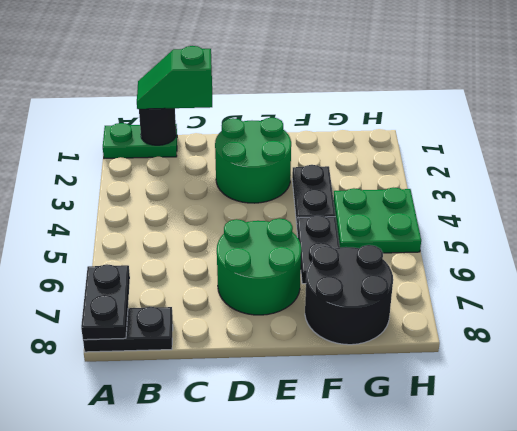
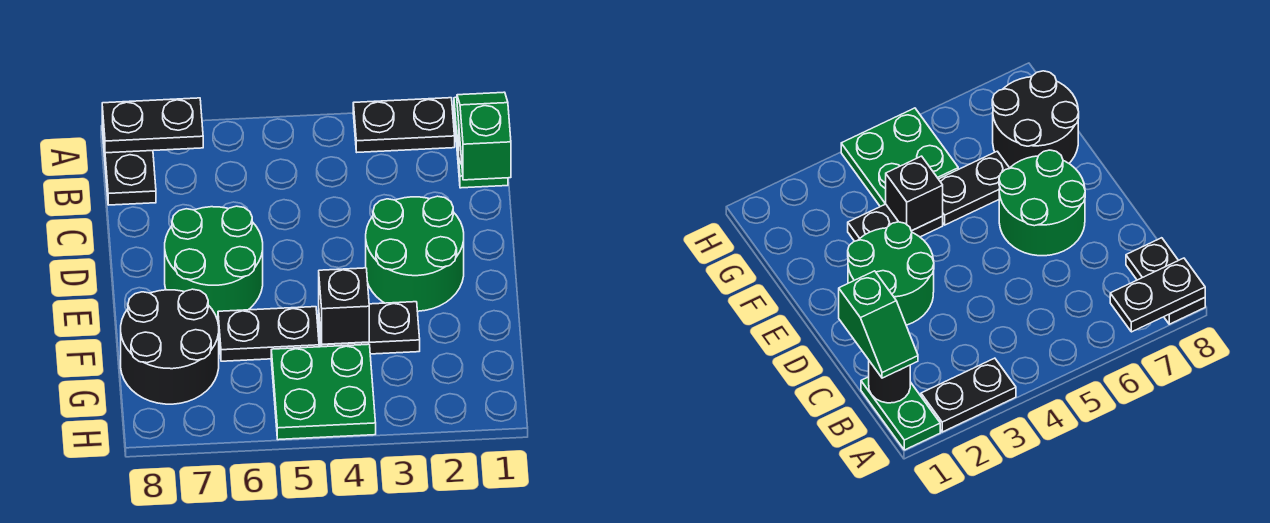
none -> black 1x2 plate [353,98,455,152]
none -> black 1x1 brick [319,268,369,344]

